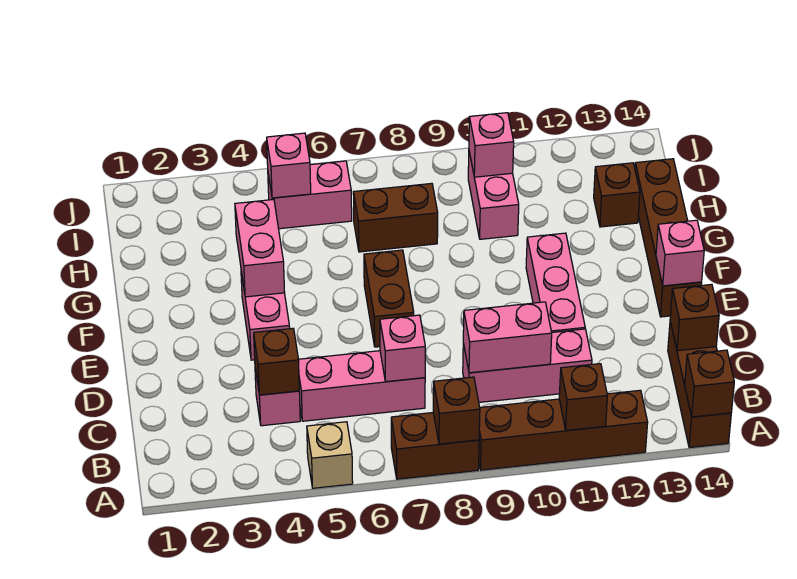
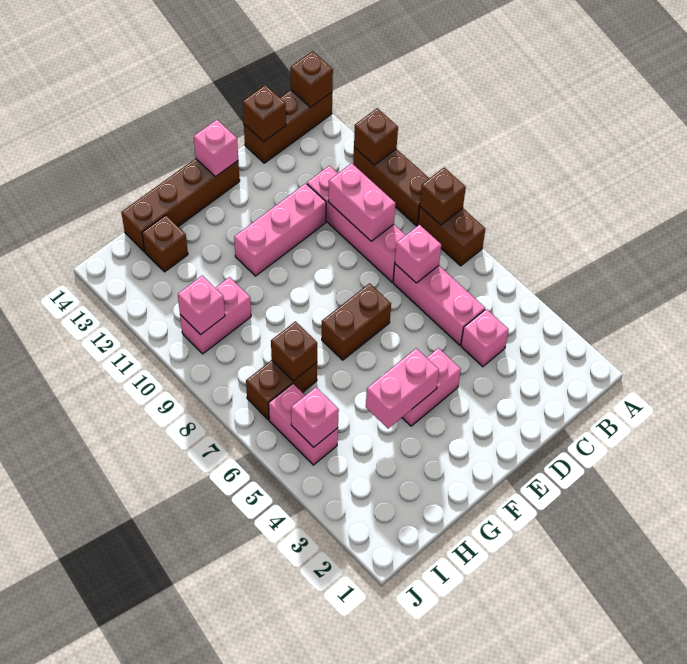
tan 1x1 brick [307,422,353,488] -> none
brown 1x4 brick [479,390,648,470] -> brown 1x3 brick [353,147,429,226]
brown 1x1 brick [254,328,299,395] -> brown 1x1 brick moved to [271,321,317,381]
pink 1x3 brick [463,329,592,402] -> pink 1x4 brick [307,166,405,282]
brown 1x2 brick [353,183,438,252] -> brown 1x2 brick turned to [246,360,317,420]

